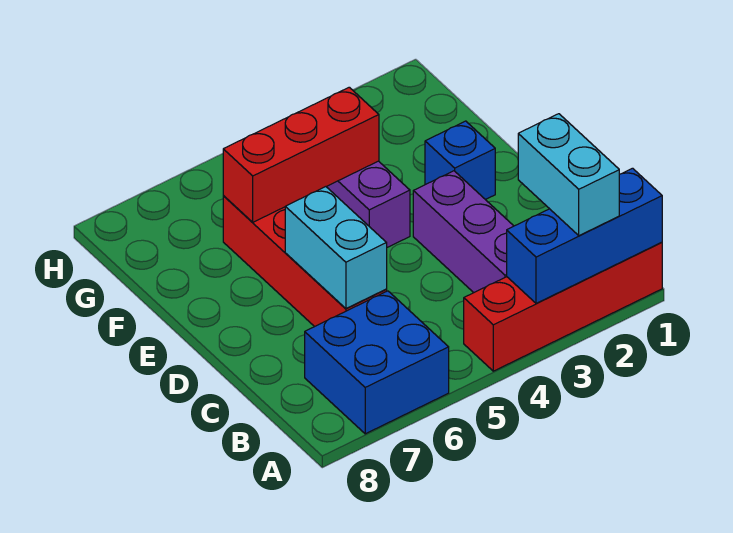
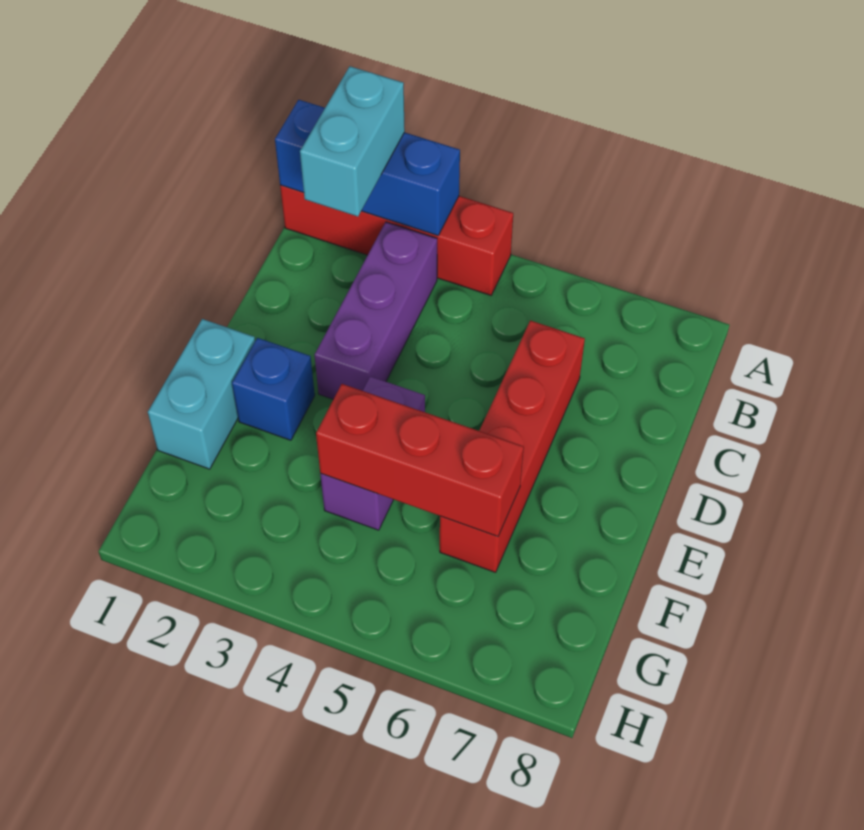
blue 2x2 brick [305,291,449,434] -> none
cyan 1x2 brick [285,187,387,308] -> cyan 1x2 brick moved to [148,319,255,469]

